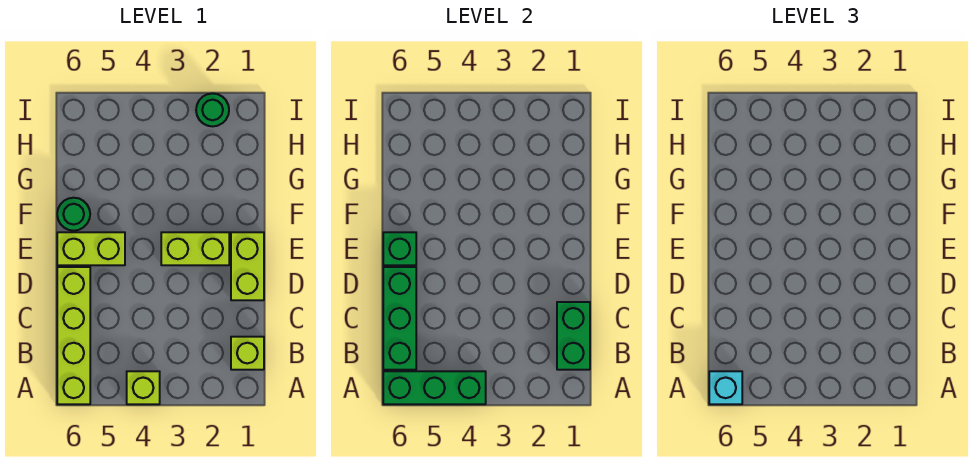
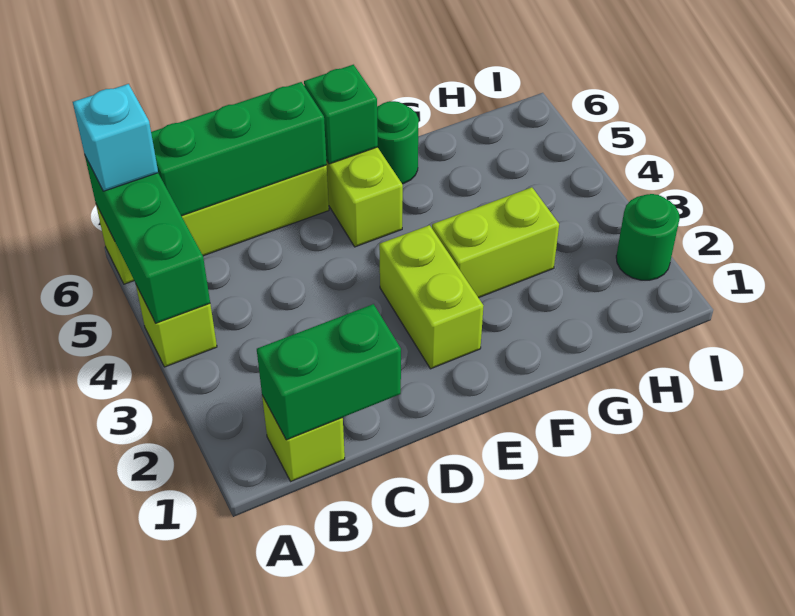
lime 1x2 brick [231,232,264,300] -> lime 1x2 brick moved to [432,187,559,298]

